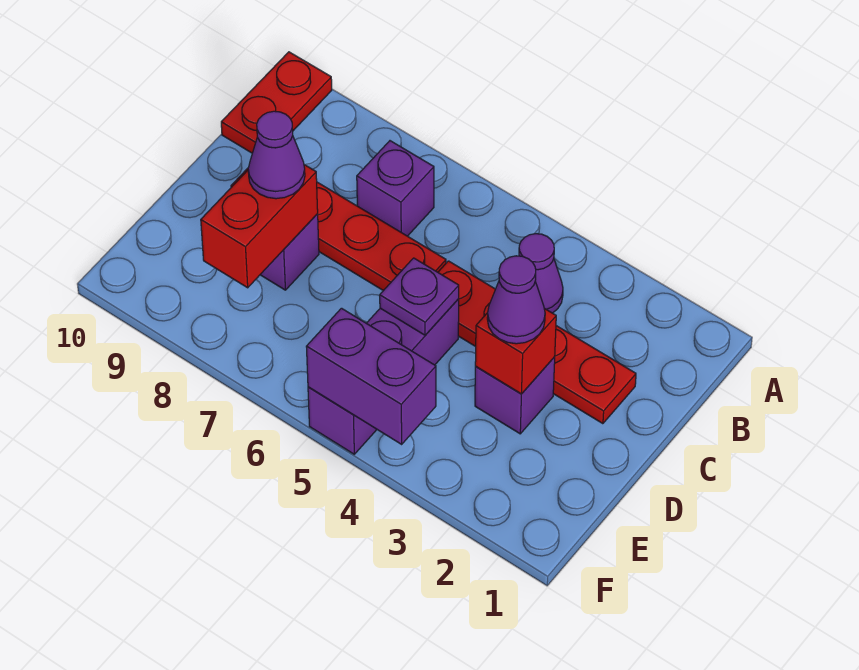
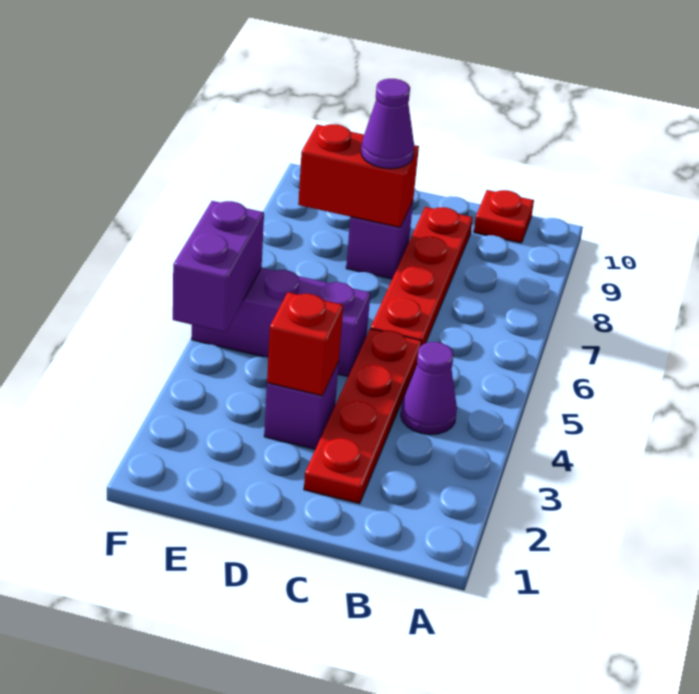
red 1x2 plate [221,52,332,153] -> red 1x1 plate [474,190,534,243]
purple 1x1 brick [357,141,434,236] -> none
purple 1x1 cone [487,256,545,344] -> none
purple 1x1 plate [380,258,459,335] -> none

